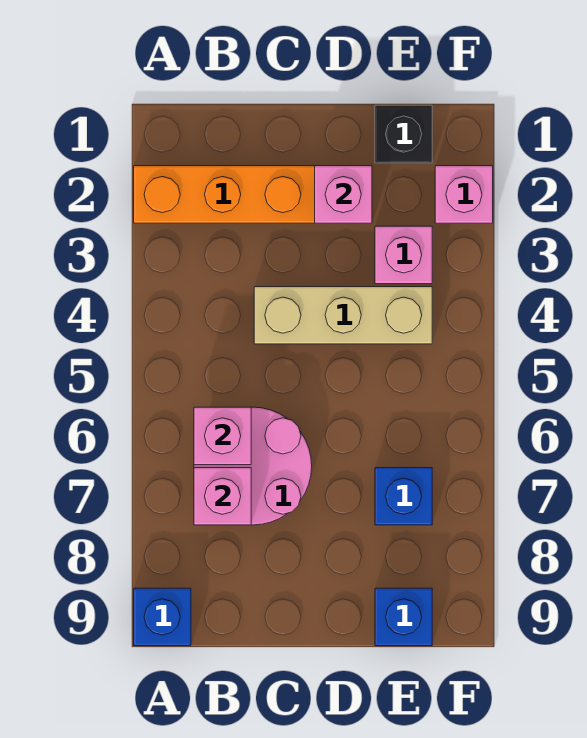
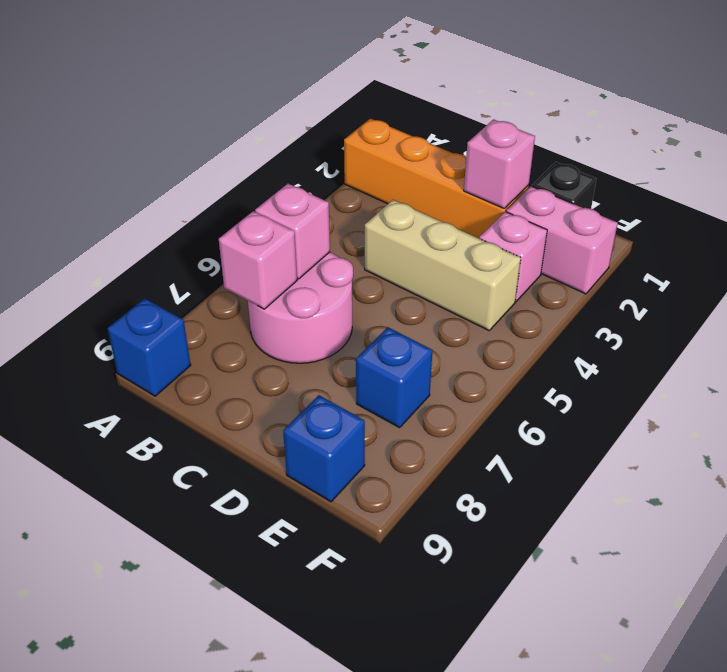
pink 1x1 brick [435,166,493,223] -> pink 1x2 brick [506,186,618,294]

